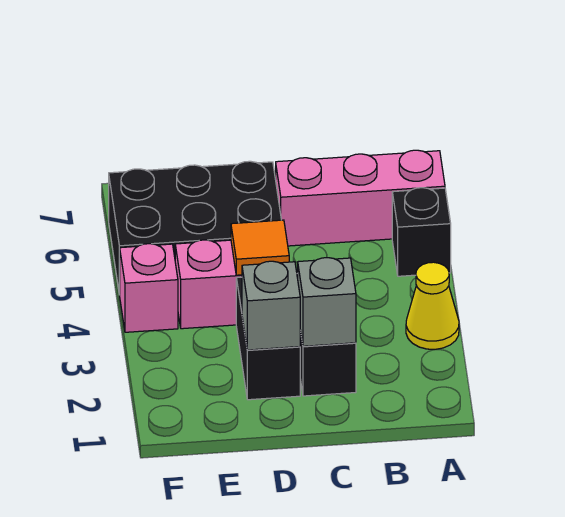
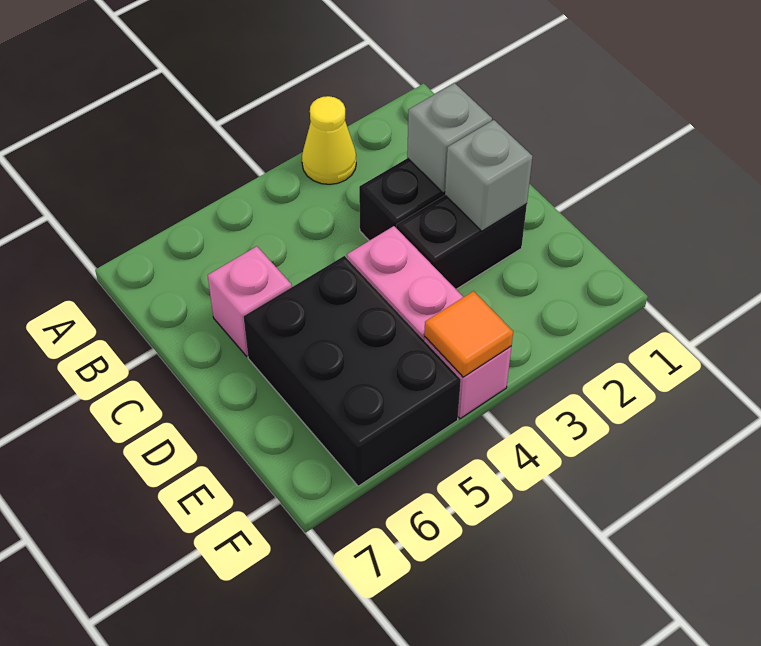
black 1x1 brick [392,188,451,276] -> none
pink 1x3 brick [276,150,445,246] -> pink 1x1 brick [208,246,292,356]
orange 1x1 tile [231,220,289,275] -> orange 1x1 tile moved to [424,291,513,377]

